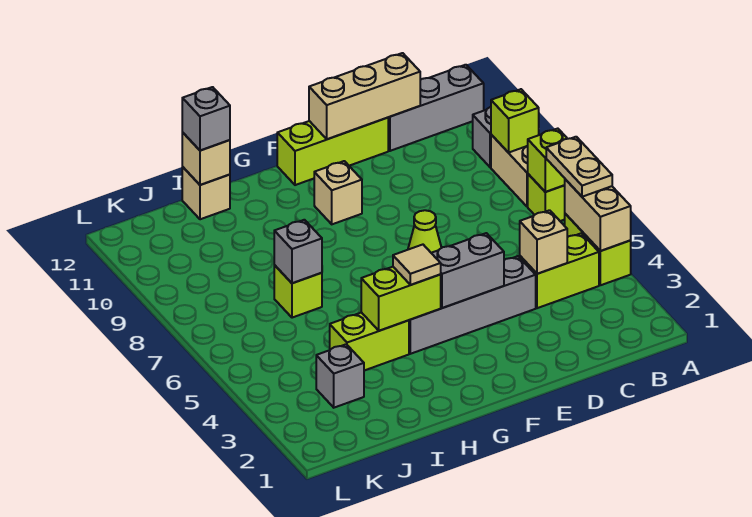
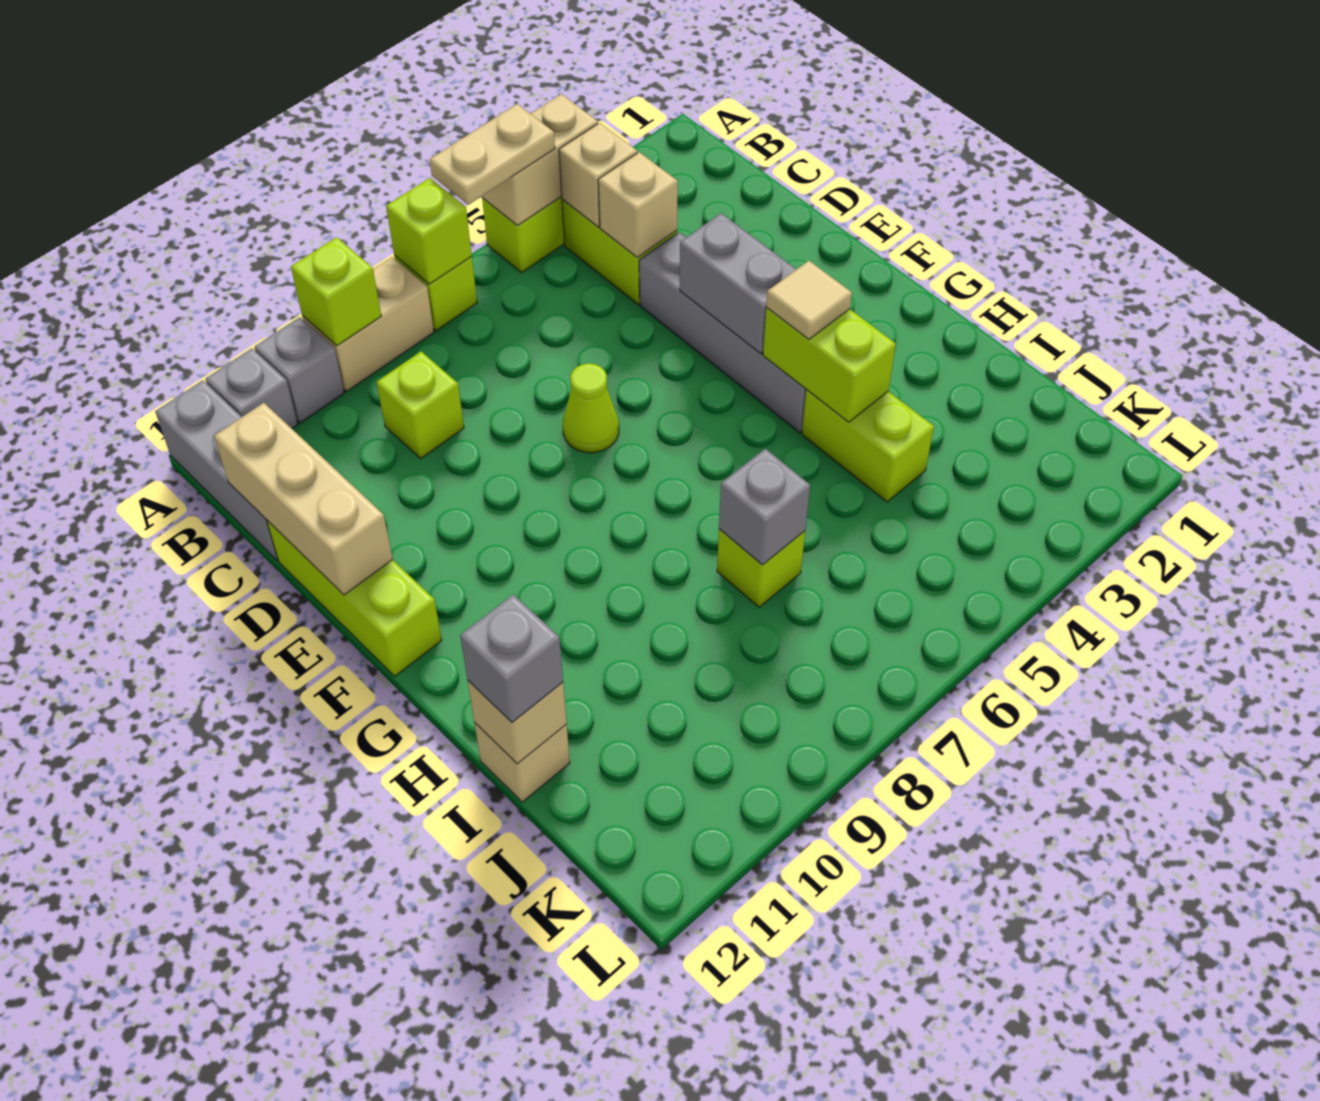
none -> lime 1x1 brick [377,352,464,458]
tan 1x1 brick [314,161,362,224] -> tan 1x1 brick moved to [559,123,637,227]
grey 1x1 brick [316,344,364,408] -> grey 1x1 brick moved to [205,348,298,428]

